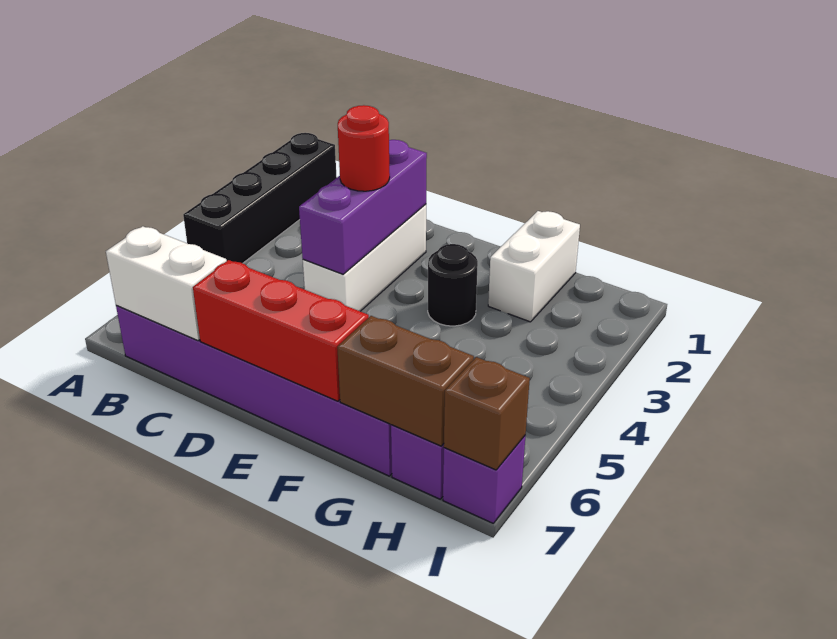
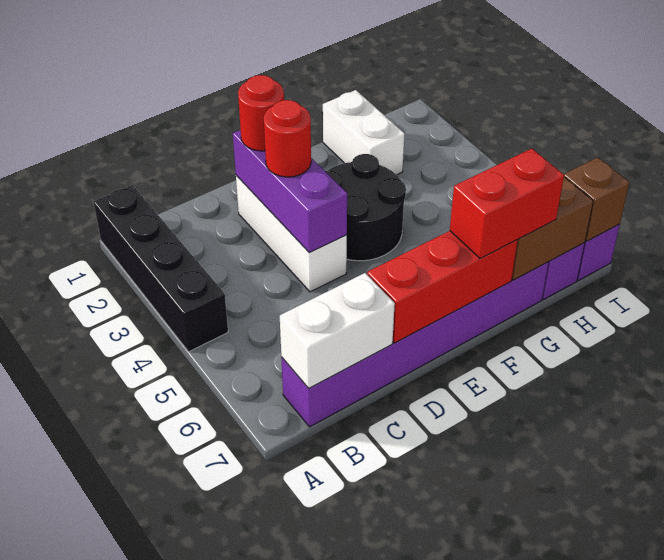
none -> red 1x1 round brick [238,75,284,151]
black 1x1 round brick [428,244,478,326] -> black 2x2 round brick [325,154,406,261]
none -> red 1x2 brick [450,149,564,258]

